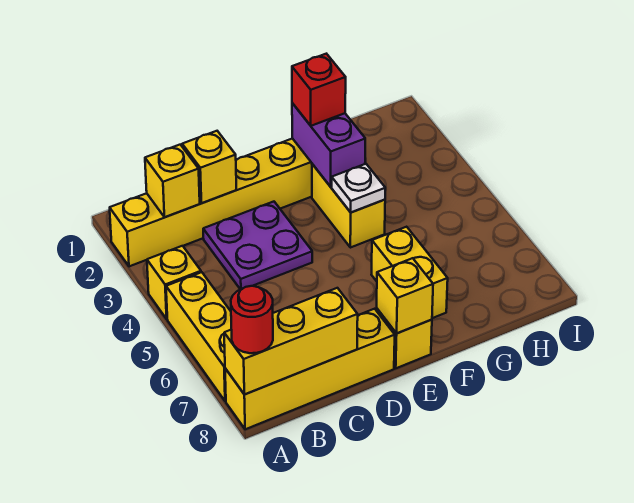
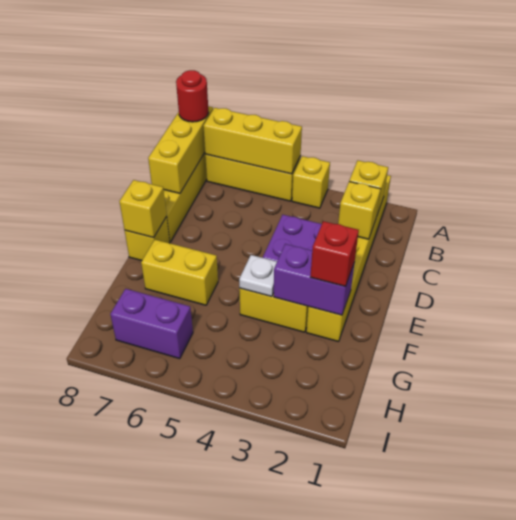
none -> yellow 1x3 brick [203,108,302,174]
none -> purple 1x2 brick [110,289,193,359]

